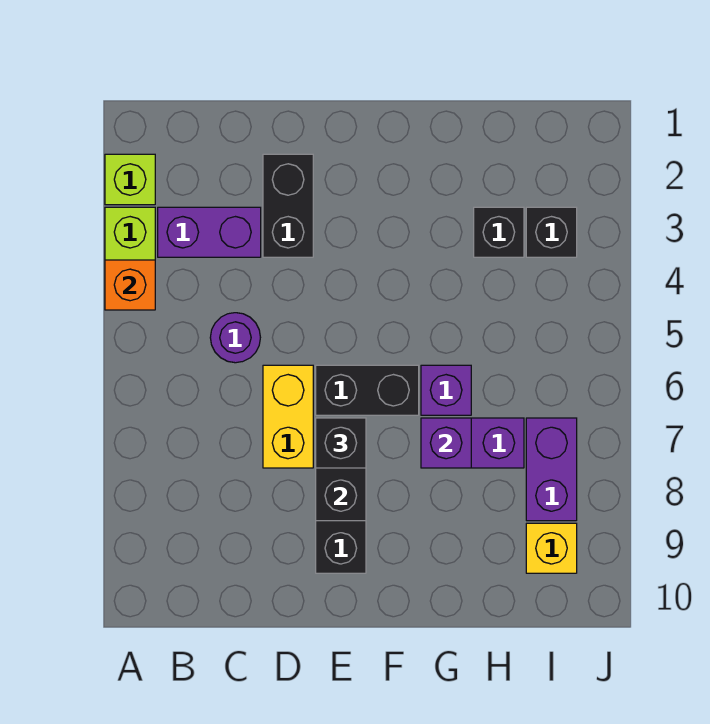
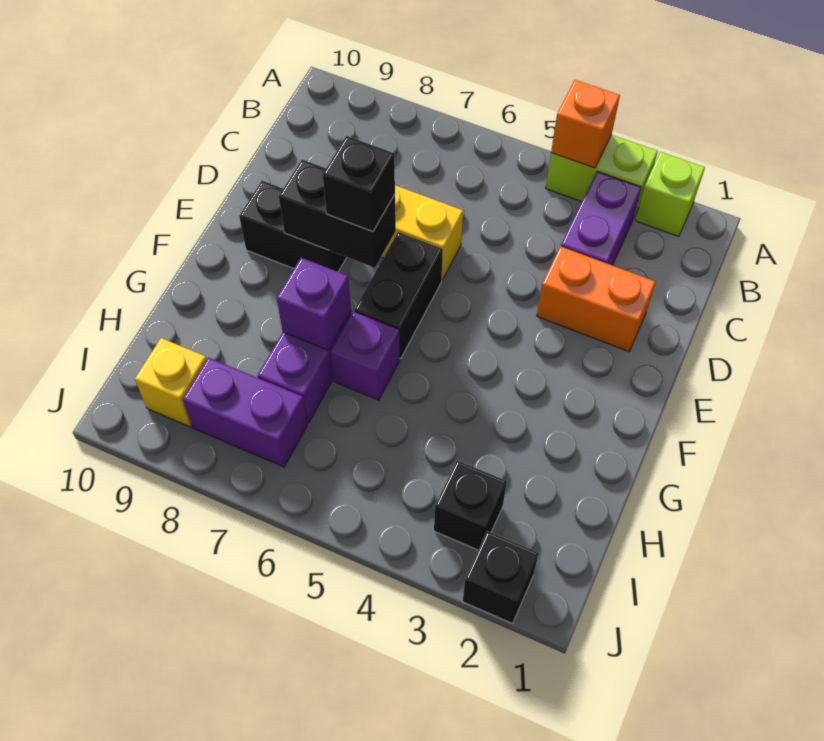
purple 1x1 round brick [210,313,260,363] -> none
black 1x2 brick [263,154,313,257] -> orange 1x2 brick [537,246,656,352]
black 1x1 brick [474,207,524,257] -> black 1x1 brick moved to [463,531,539,624]

